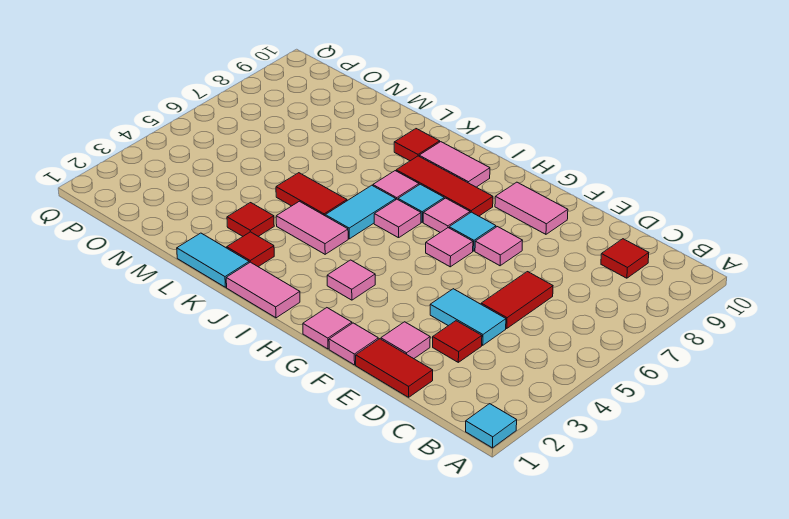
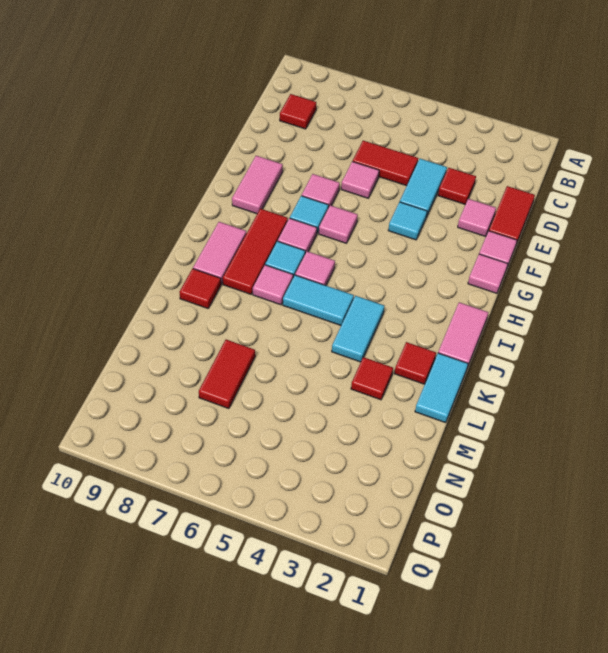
cyan 1x1 tile [466,404,517,448] -> cyan 1x1 tile moved to [388,202,427,240]
pink 1x1 tile [327,260,375,300] -> pink 1x1 tile moved to [341,161,379,198]
pink 1x2 tile [276,201,348,254] -> cyan 1x2 tile [332,296,384,362]
red 1x2 tile [276,173,347,216] -> red 1x2 tile moved to [199,340,255,409]

